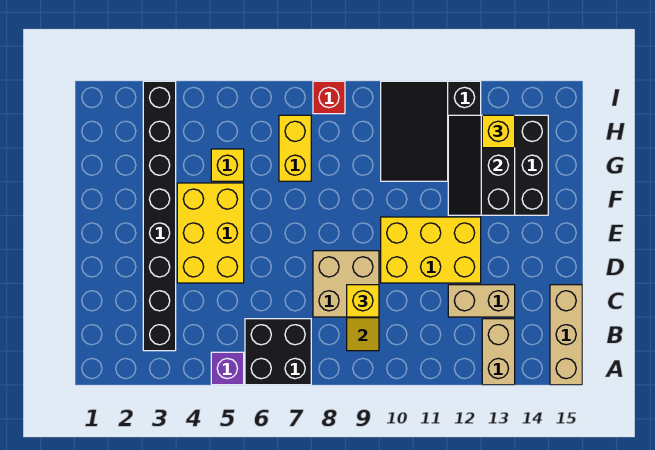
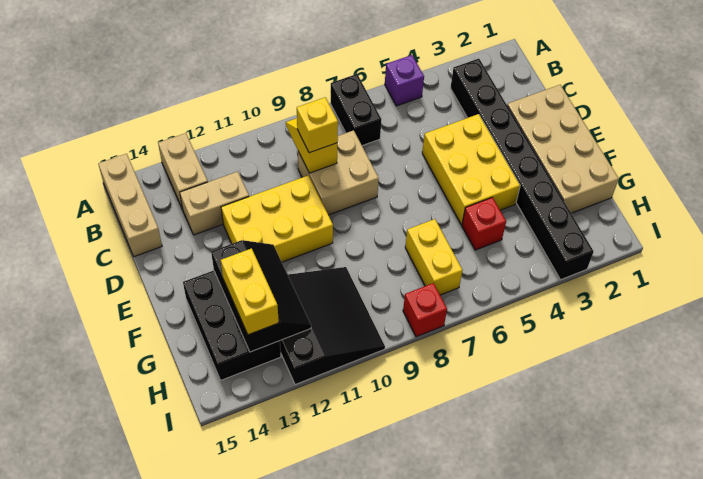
black 2x2 brick [245,319,311,385] -> black 1x2 brick [330,74,382,146]
none -> tan 2x4 brick [507,85,619,213]
yellow 1x1 brick [211,149,244,181] -> red 1x1 brick [462,197,506,250]
yellow 1x1 brick [482,115,515,148] -> yellow 1x2 brick [221,248,279,335]

